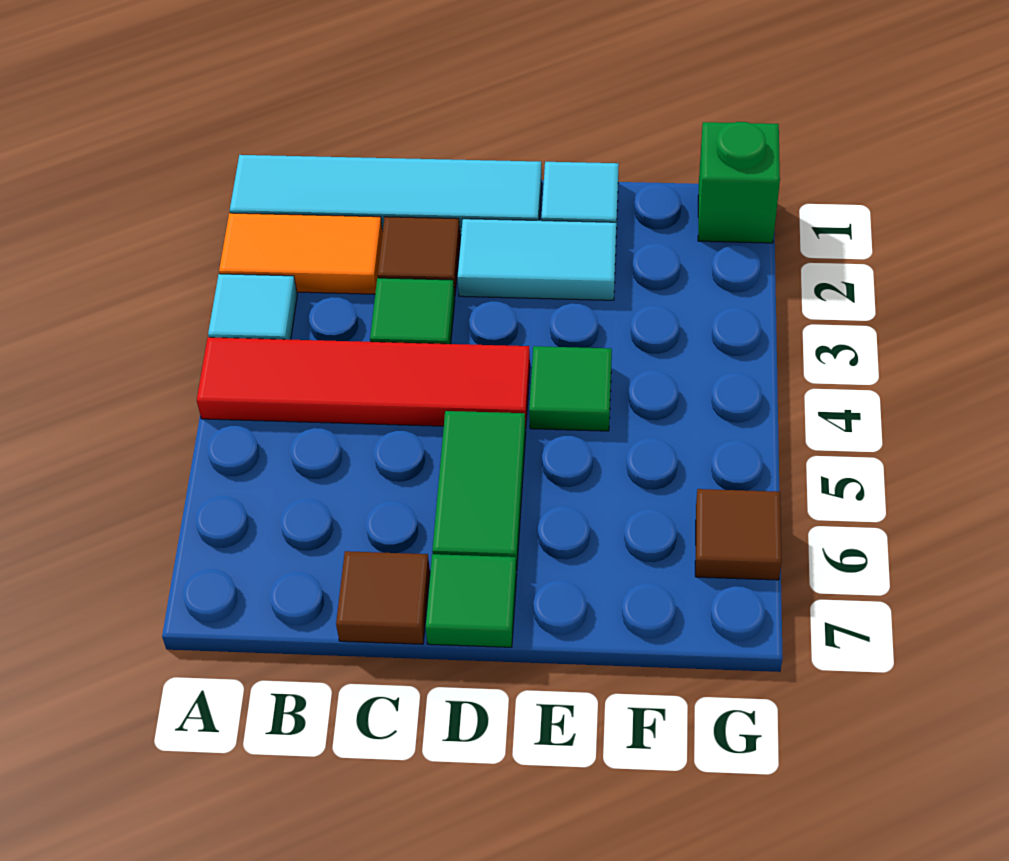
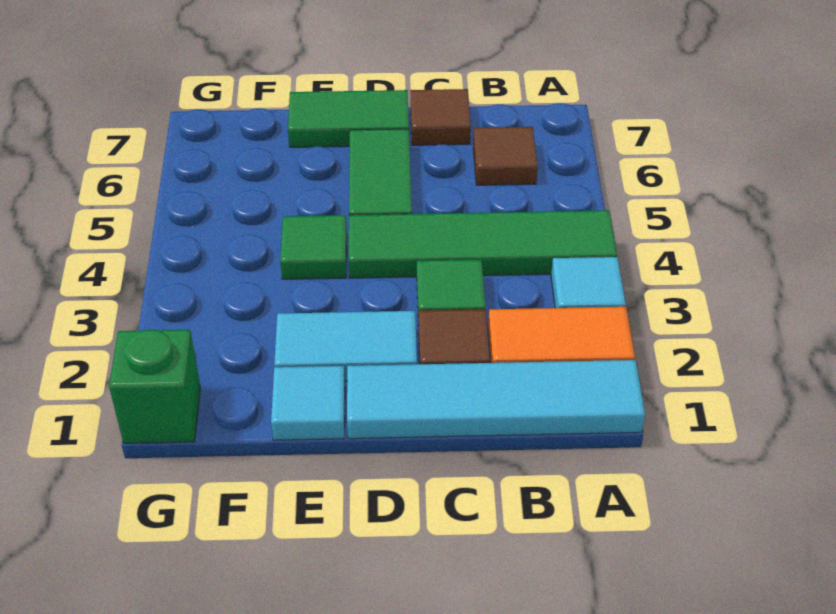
red 1x4 tile [197,337,530,426] -> green 1x4 tile [349,210,617,278]
green 1x1 tile [425,554,517,647] -> green 1x2 tile [288,90,409,147]
brown 1x1 tile [695,489,782,580] -> brown 1x1 tile moved to [473,127,538,185]

